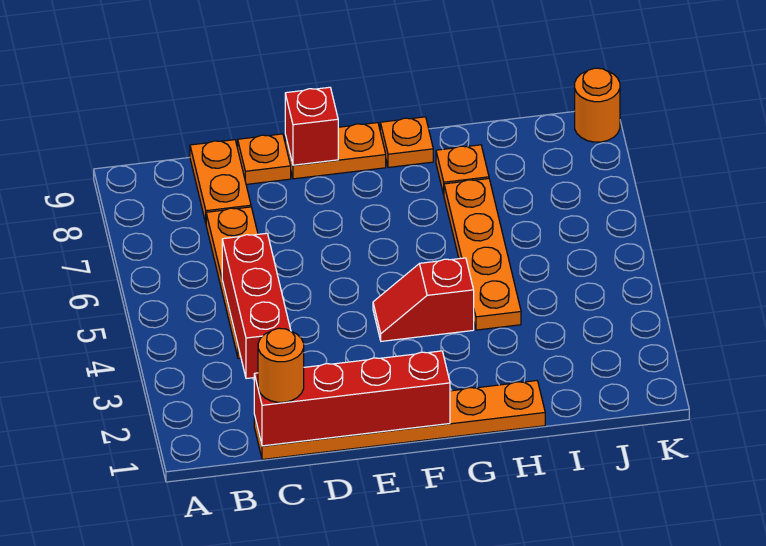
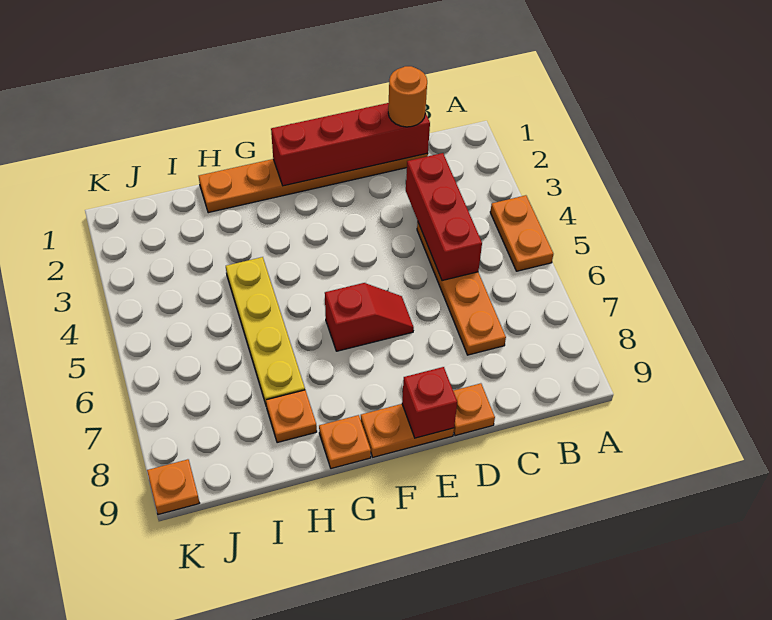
orange 1x2 plate [190,140,251,222] -> orange 1x2 plate moved to [490,195,553,271]
red 1x2 slope [373,258,474,341] -> red 1x2 slope moved to [325,283,414,351]
orange 1x4 plate [444,179,521,330] -> yellow 1x4 plate [226,257,305,404]
orange 1x1 round brick [575,68,620,142] -> orange 1x1 plate [147,459,199,515]

